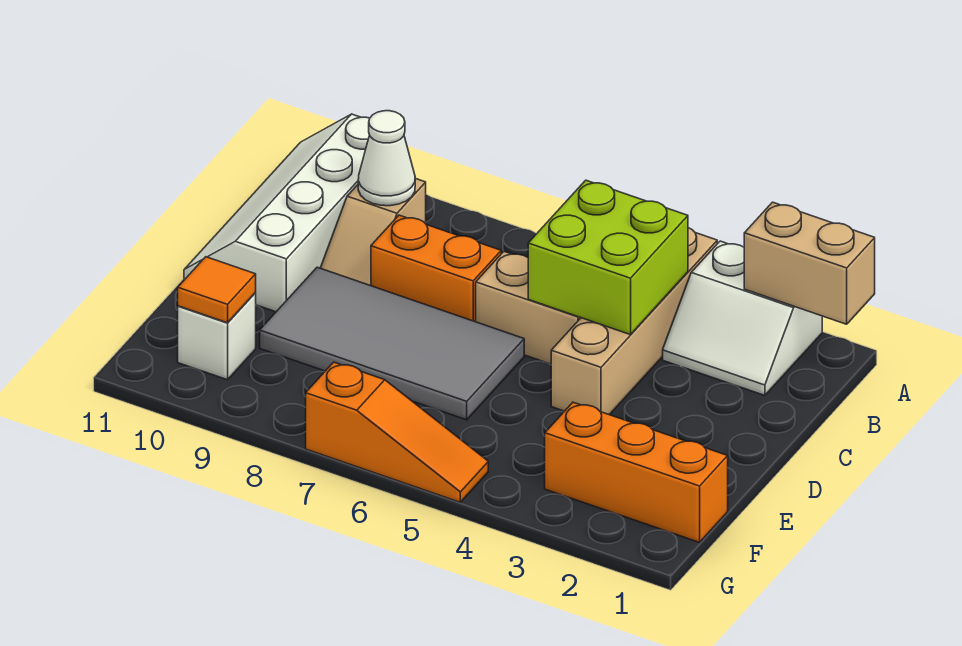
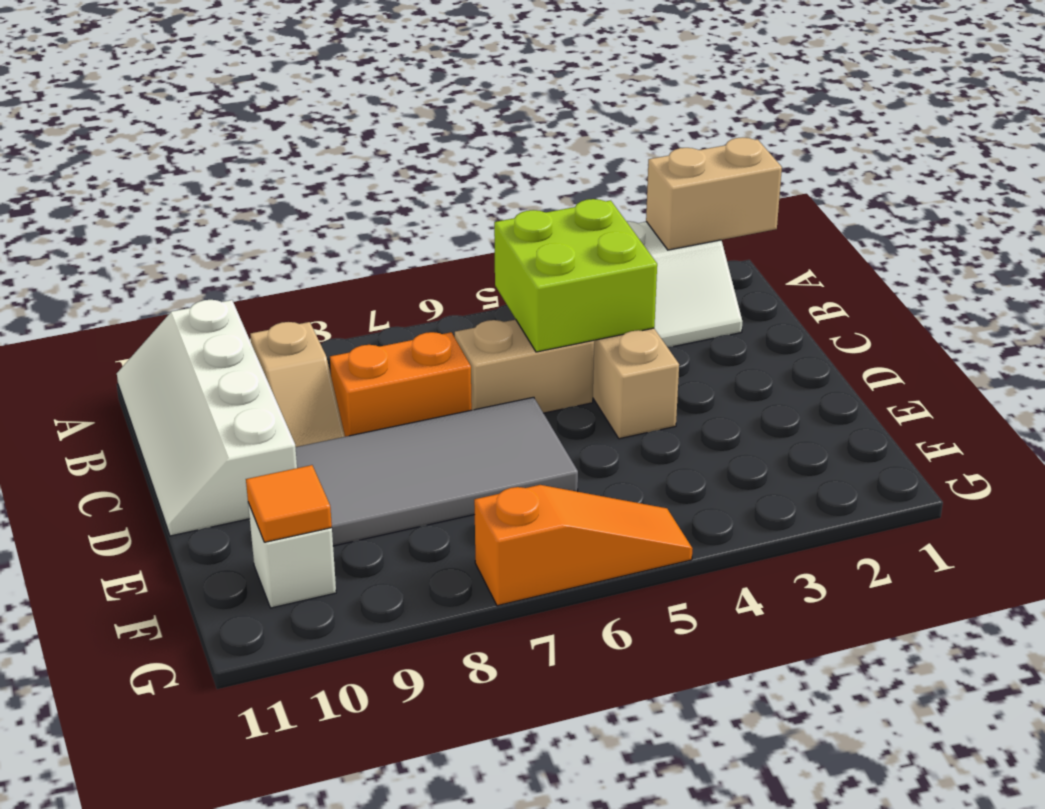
white 1x1 cone [358,111,415,206] -> none
orange 1x3 brick [545,402,728,542] -> none

